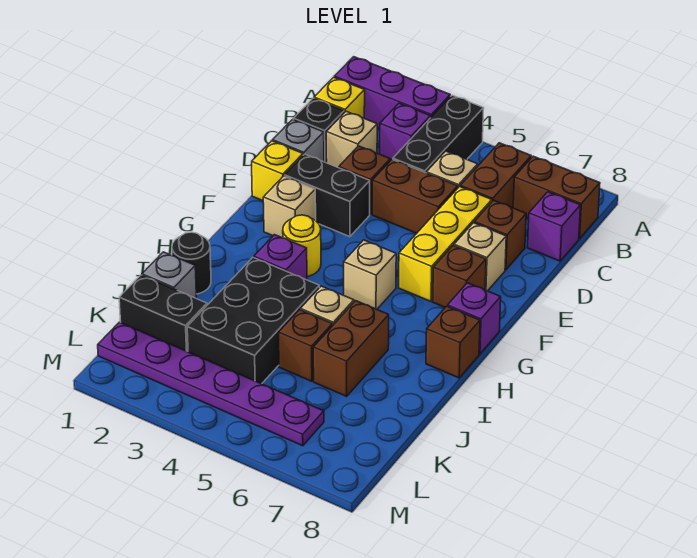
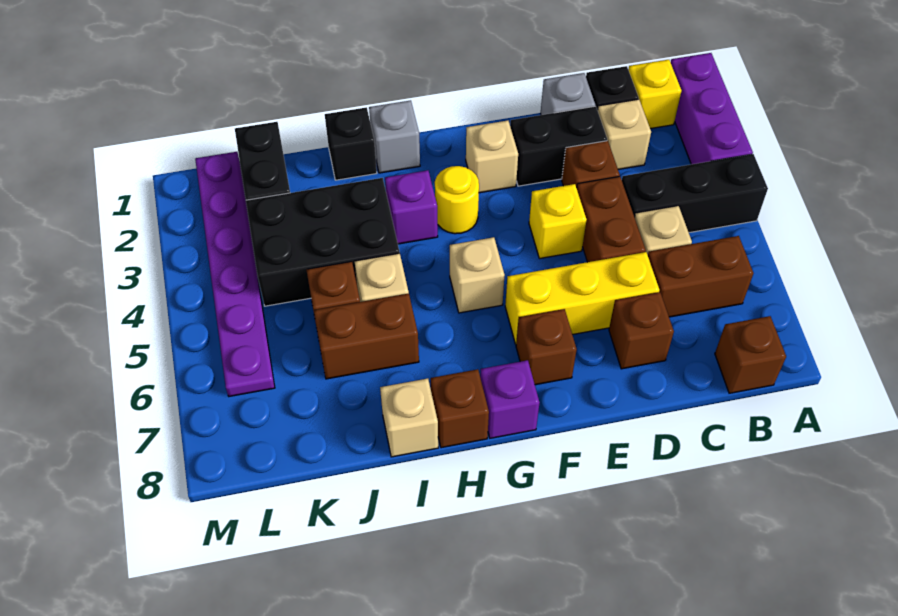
purple 1x1 brick [380,103,431,161] -> none
brown 1x2 brick [513,156,600,239] -> brown 1x1 brick [715,316,786,393]
purple 1x1 brick [528,192,581,261] -> none
yellow 1x1 brick [252,141,303,201] -> yellow 1x1 brick moved to [529,184,587,259]
black 1x2 brick [285,154,370,237] -> black 1x2 brick turned to [510,106,607,186]
tan 1x1 brick [454,223,506,291] -> tan 1x1 brick moved to [380,379,438,457]
black 1x1 round brick [172,232,211,294] -> black 1x1 brick [325,107,377,180]
grey 1x1 brick [142,252,196,298] -> grey 1x1 brick moved to [369,100,420,173]

